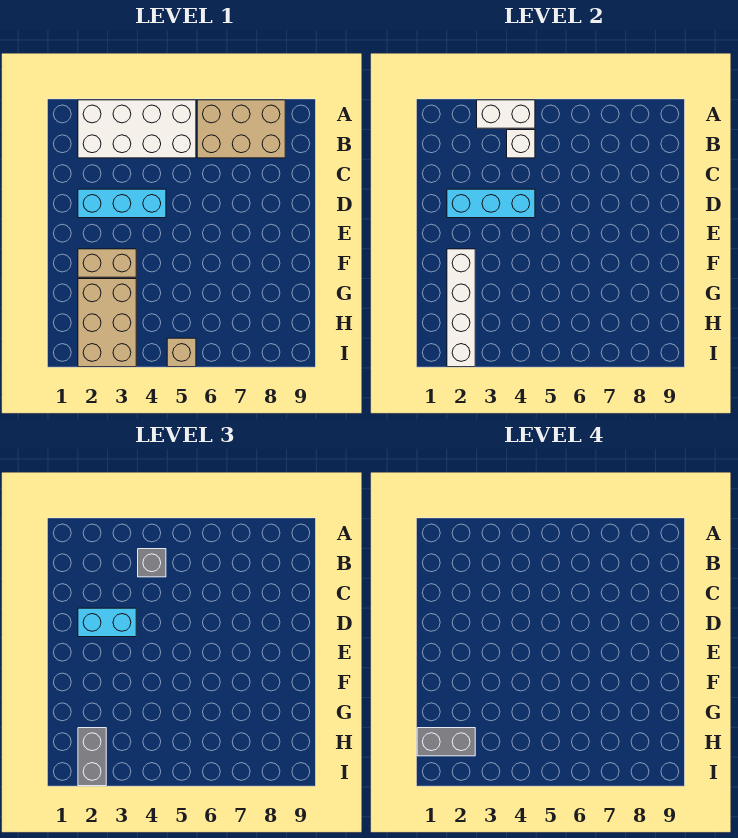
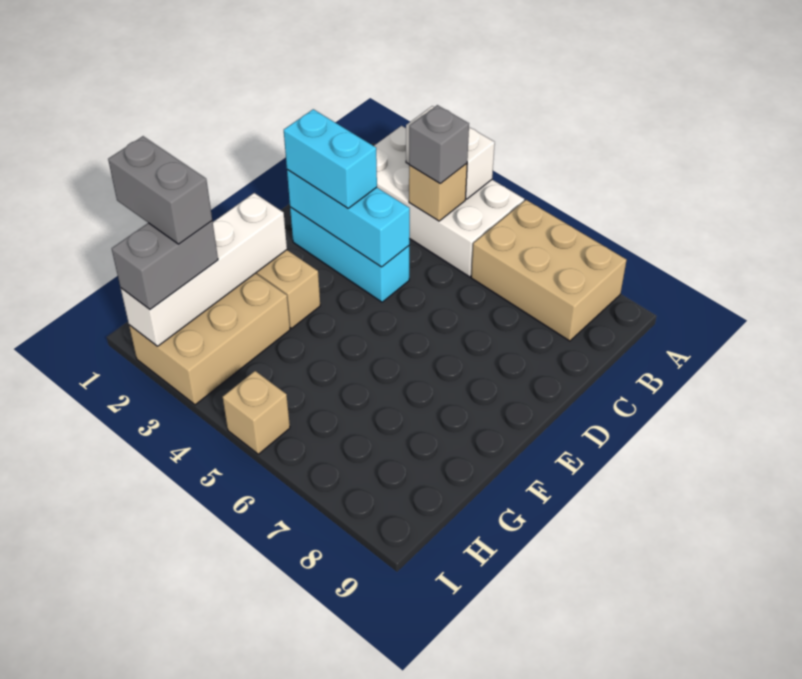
white 1x1 brick [507,130,535,158] -> tan 1x1 brick [409,163,467,221]

